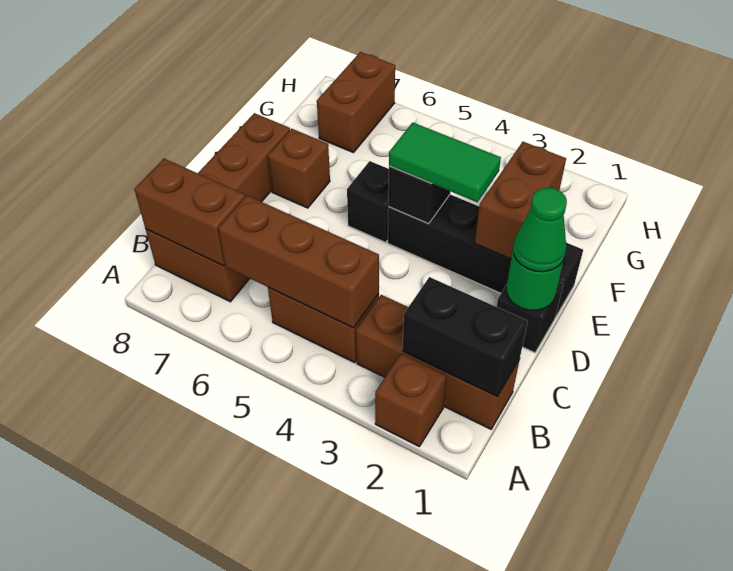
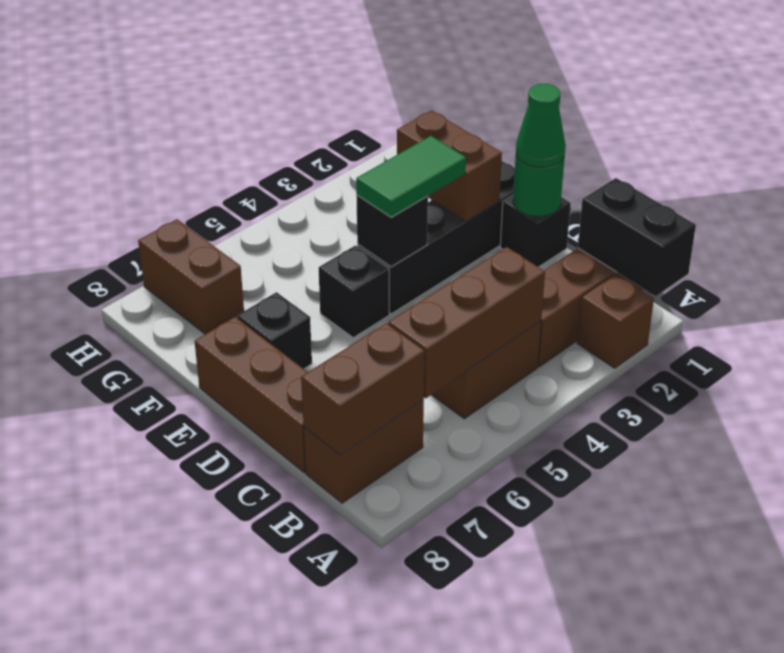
black 1x2 brick [402,277,528,396] -> black 1x2 brick turned to [578,178,696,296]
brown 1x1 brick [268,129,330,208] -> black 1x1 brick [237,292,312,369]

